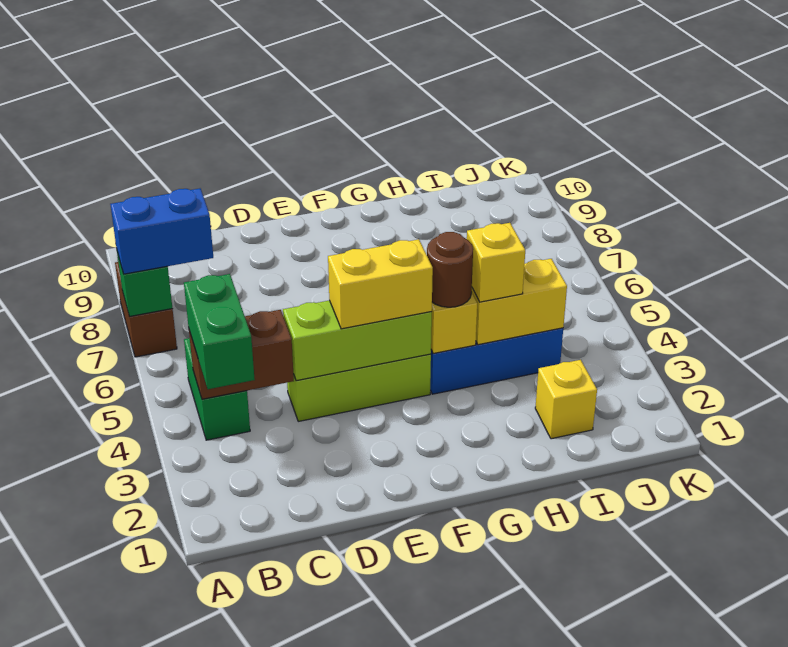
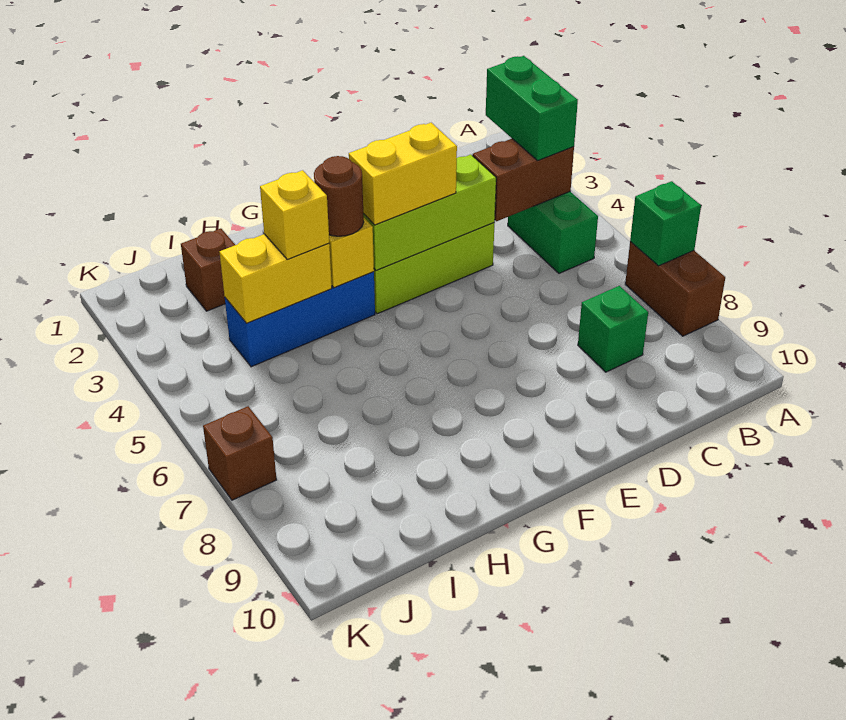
blue 1x2 brick [110,189,213,274] -> none
none -> green 1x1 brick [578,286,648,372]
yellow 1x1 brick [535,360,597,439] -> brown 1x1 brick [181,229,235,311]
none -> brown 1x1 brick [203,406,277,500]

